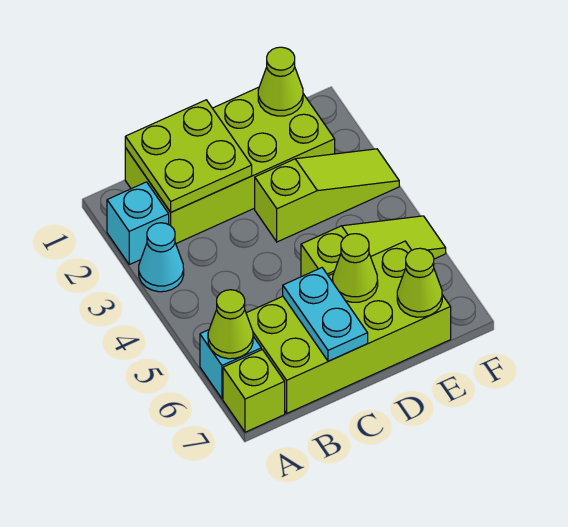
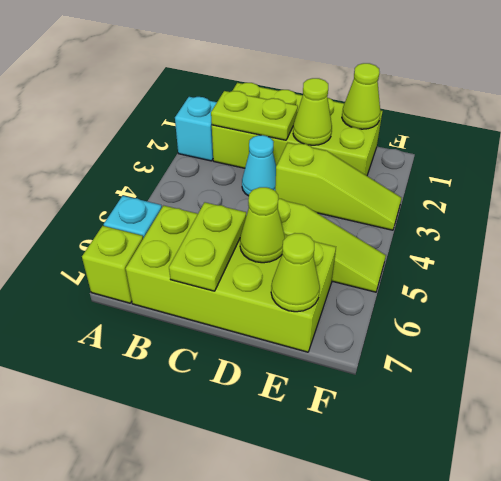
cyan 1x1 cone [139,223,184,292] -> cyan 1x1 cone moved to [242,135,276,196]
lime 1x1 cone [208,290,253,359] -> lime 1x1 cone moved to [293,78,332,145]
lime 2x2 plate [125,100,252,212] -> lime 1x2 plate [211,91,298,140]
cyan 1x2 plate [283,268,368,361] -> lime 1x2 plate [169,202,246,291]

